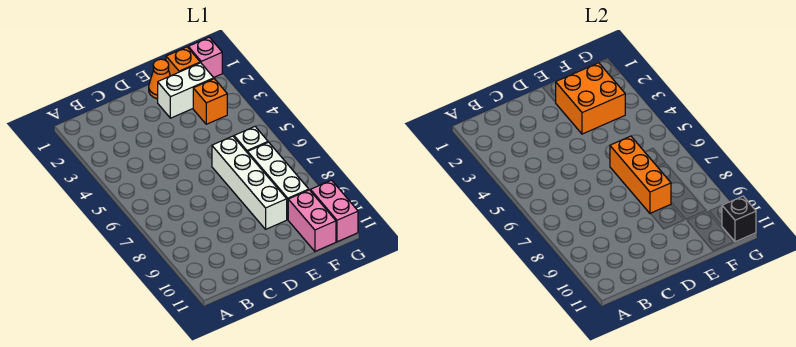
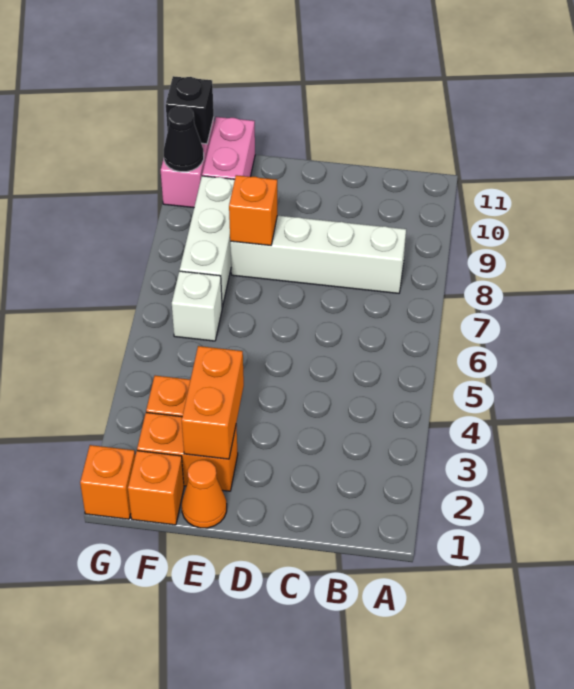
white 1x2 brick [158,63,214,118] -> orange 1x2 brick [137,412,238,491]
orange 2x2 brick [556,63,625,134] -> orange 1x2 brick [182,346,244,459]
white 1x4 brick [212,136,287,229] -> white 1x4 brick turned to [230,215,406,293]
orange 1x3 brick [610,136,671,213] -> orange 1x1 brick [229,175,277,245]
pink 1x1 brick [188,37,222,78] -> orange 1x1 brick [80,445,135,519]
none -> black 1x1 cone [164,106,204,172]

